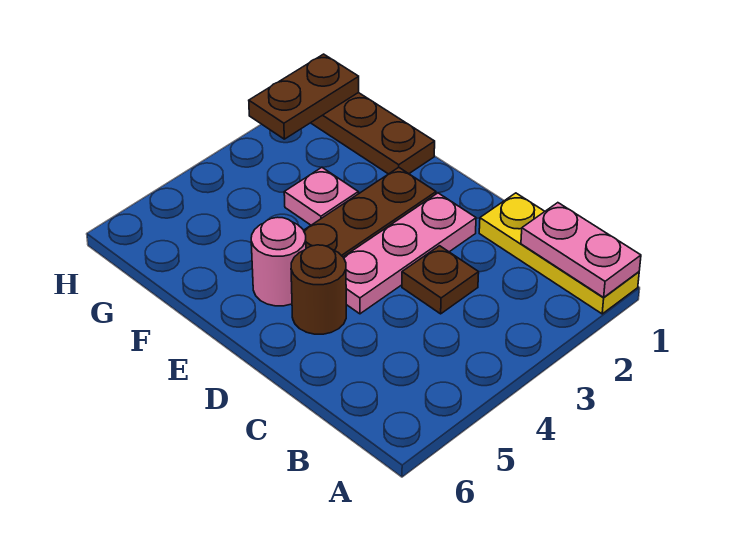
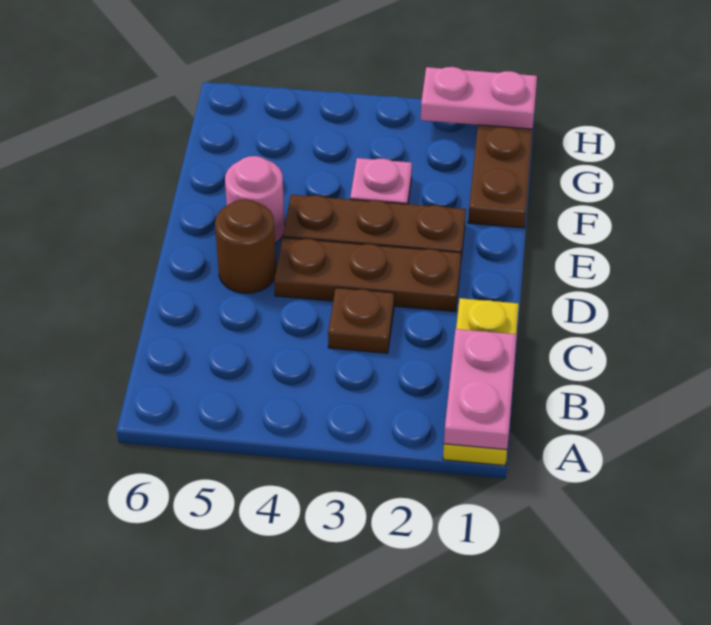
pink 1x3 plate [343,193,476,314] -> brown 1x3 plate [274,238,461,312]
brown 1x2 plate [249,54,359,139] -> pink 1x2 plate [421,67,537,129]

